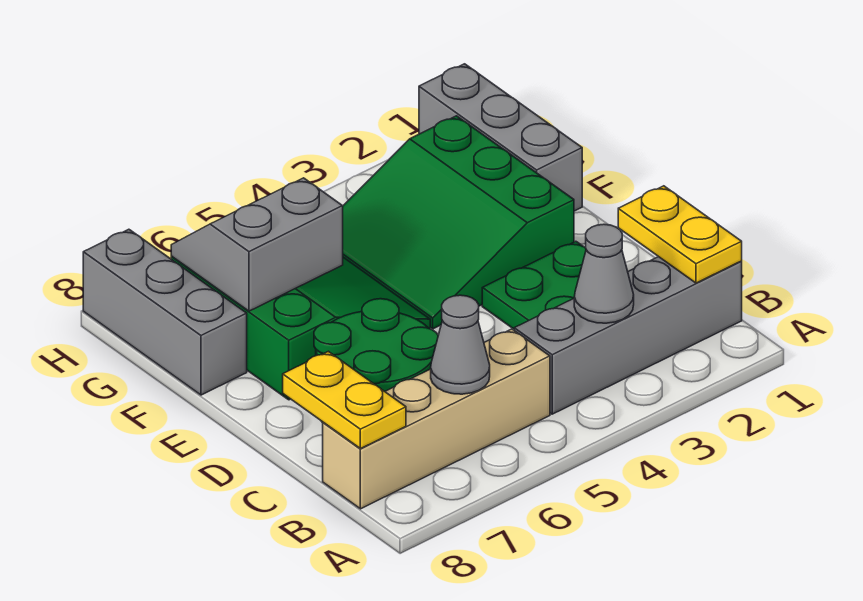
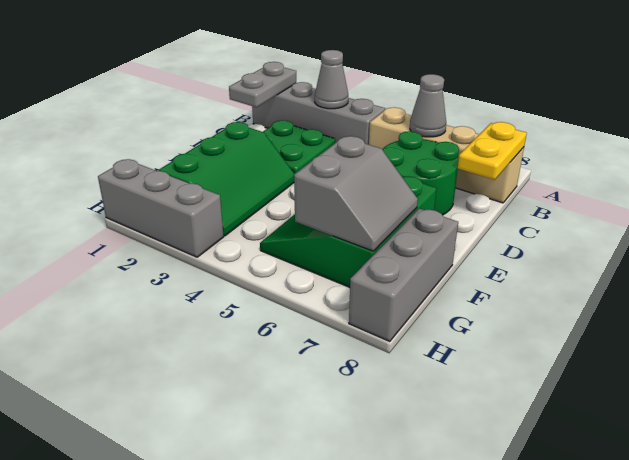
yellow 1x2 plate [618,186,742,283] -> grey 1x2 plate [229,62,296,107]
green 3x3 slope [343,116,574,329] -> green 2x3 slope [158,122,294,236]
grey 1x3 brick [419,64,582,211] -> grey 1x3 brick turned to [98,159,224,257]
grey 2x2 slope [171,178,343,311] -> grey 2x2 slope turned to [294,136,418,251]

